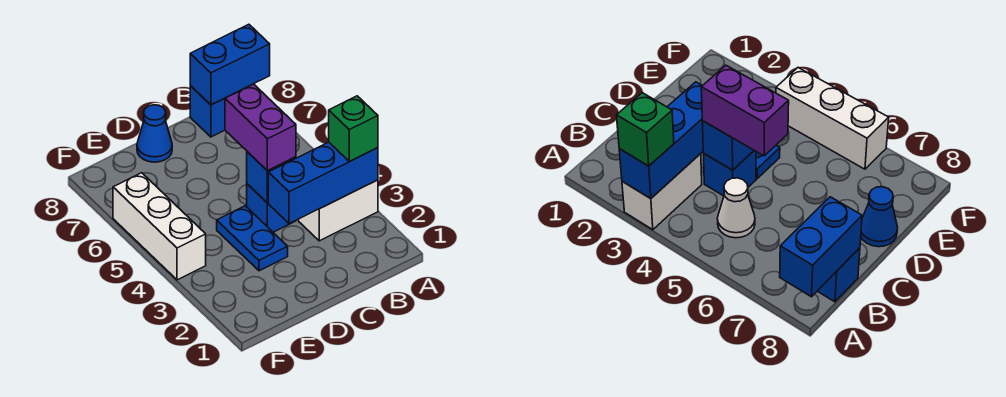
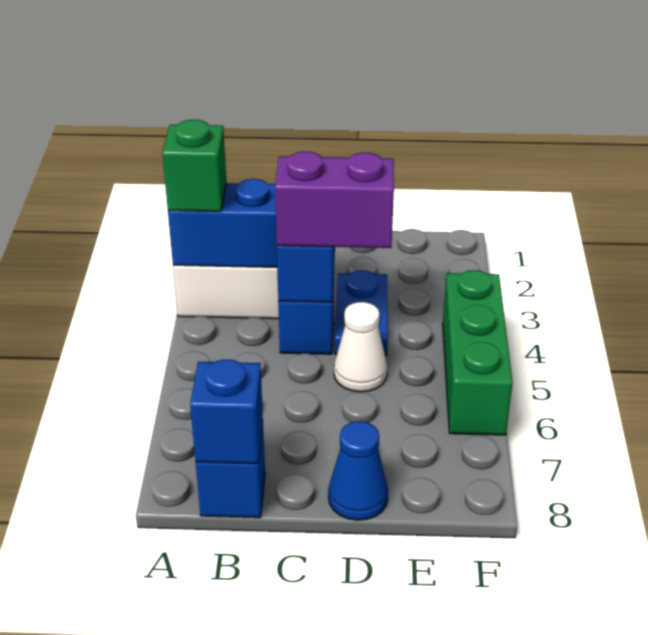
blue 1x2 brick [190,24,270,105] -> blue 1x1 brick [190,359,263,464]
white 1x1 cone [717,178,755,238] -> white 1x1 cone moved to [334,302,387,392]
purple 1x2 brick [225,84,296,171] -> purple 1x2 brick turned to [275,152,394,248]
white 1x3 brick [113,173,206,280] -> green 1x3 brick [443,270,513,435]

